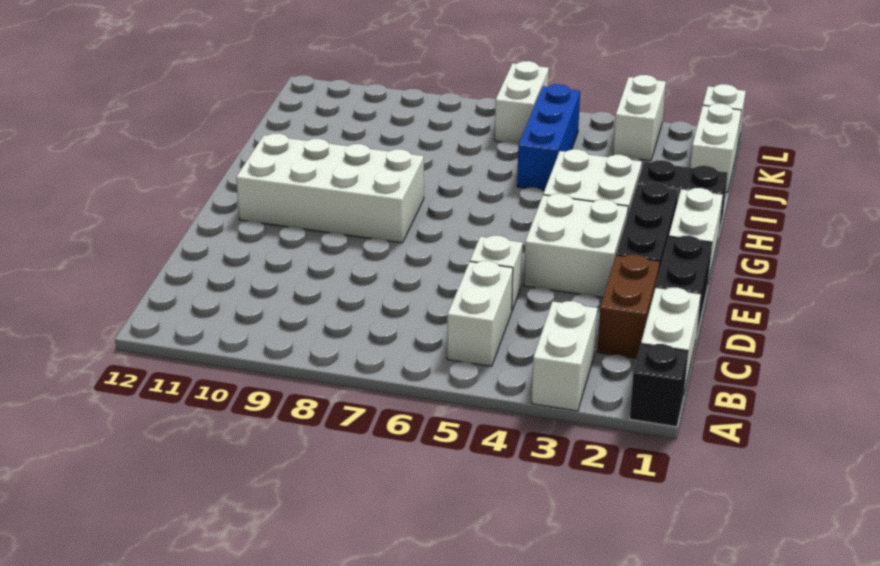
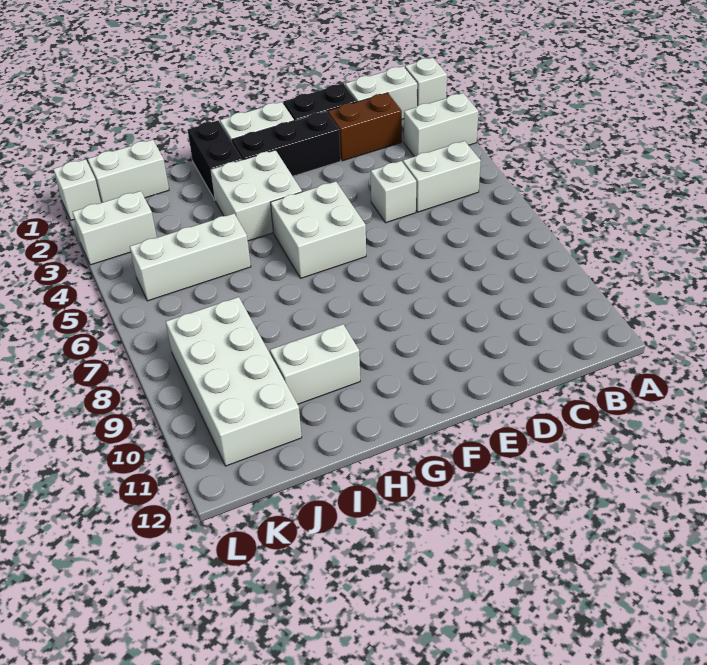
black 1x1 brick [630,344,688,427] -> white 1x1 brick [405,58,447,106]
white 2x2 brick [524,194,628,297] -> white 2x2 brick moved to [271,181,366,278]
white 2x4 brick [236,133,424,243] -> white 2x4 brick moved to [166,297,302,466]
blue 1x3 brick [517,84,580,191] -> white 1x3 brick [130,214,251,301]
white 1x2 brick [495,61,549,144] -> white 1x2 brick moved to [270,324,360,404]

